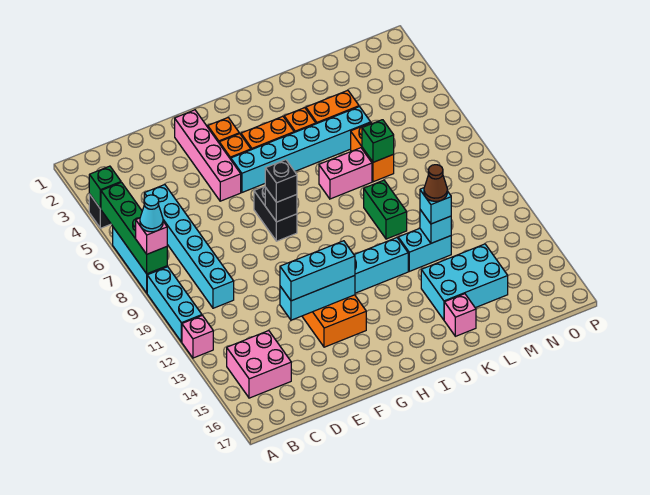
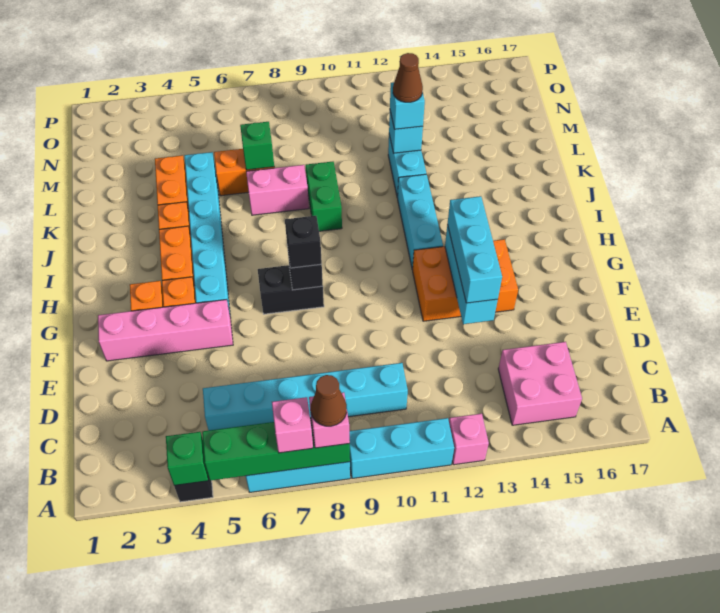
cyan 1x1 cone [140,195,163,232] -> brown 1x1 cone [311,375,347,426]
pink 1x2 brick [319,148,372,199] -> pink 1x2 brick turned to [246,165,309,215]
green 1x2 brick [364,180,407,239] -> green 1x2 brick turned to [306,162,342,231]
cyan 2x3 brick [421,244,508,320] -> none
pink 1x1 brick [444,294,476,336] -> pink 1x1 brick moved to [272,397,313,453]

